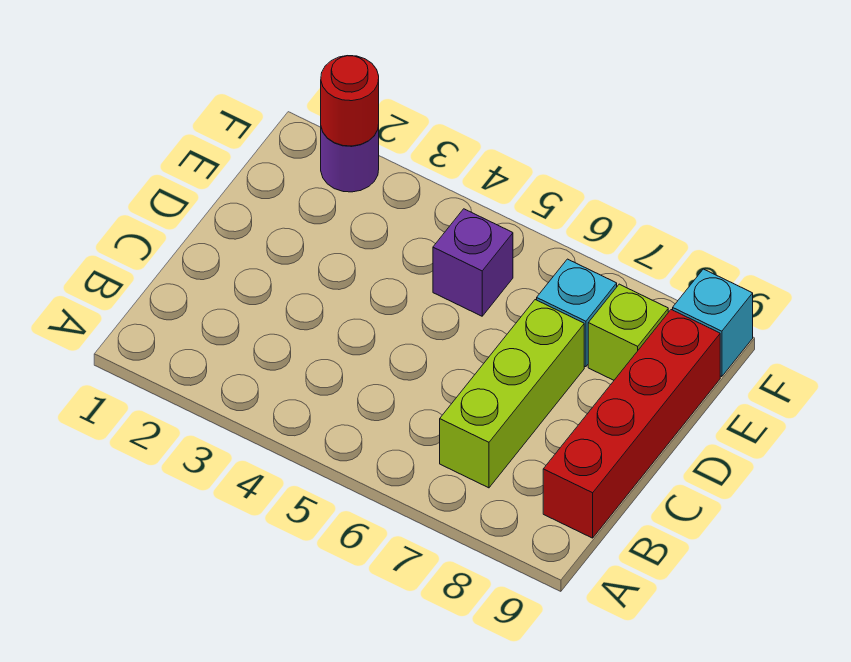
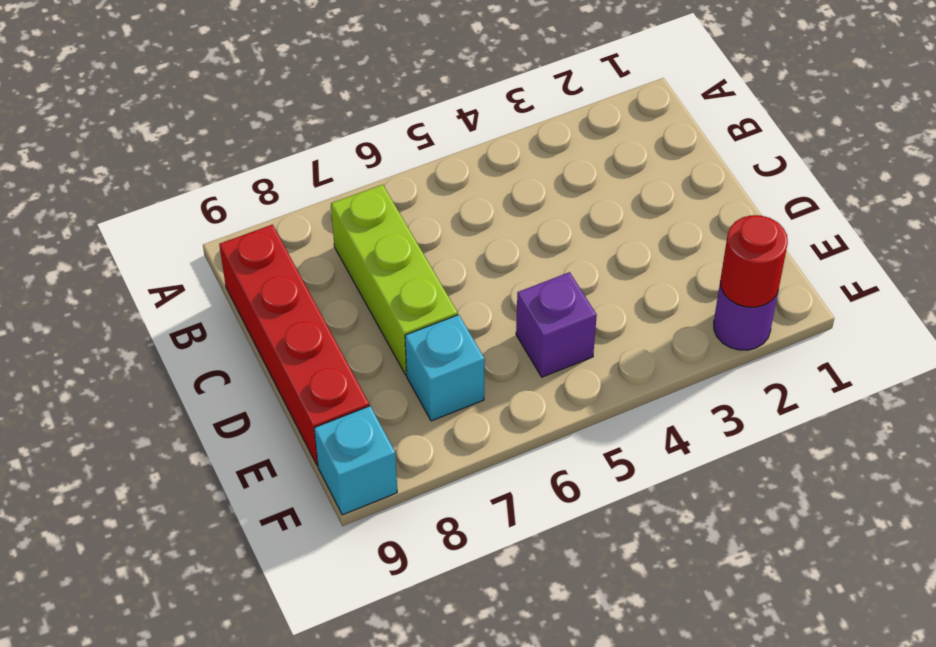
lime 1x1 brick [588,284,668,380] -> none

